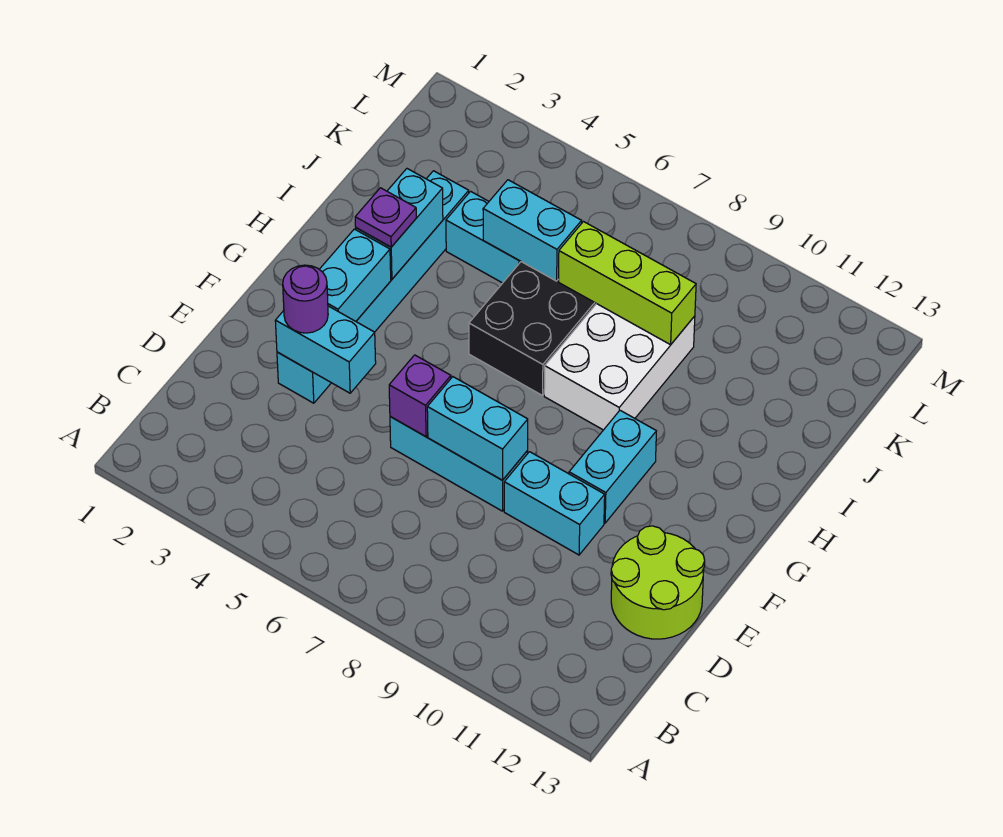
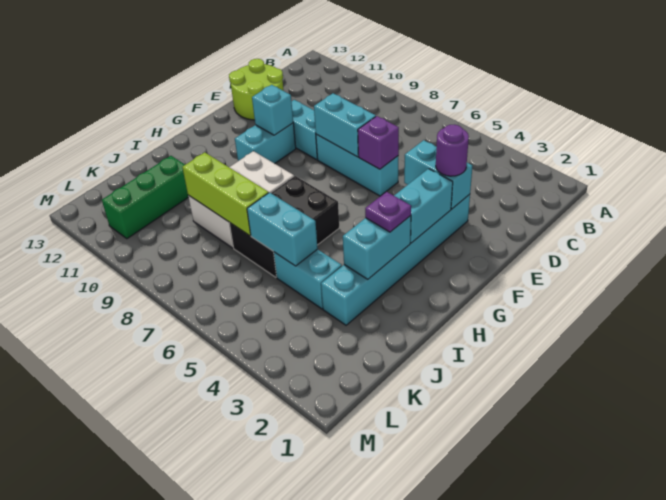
none -> cyan 1x1 brick [252,85,293,135]
none -> green 1x3 brick [102,156,188,239]

